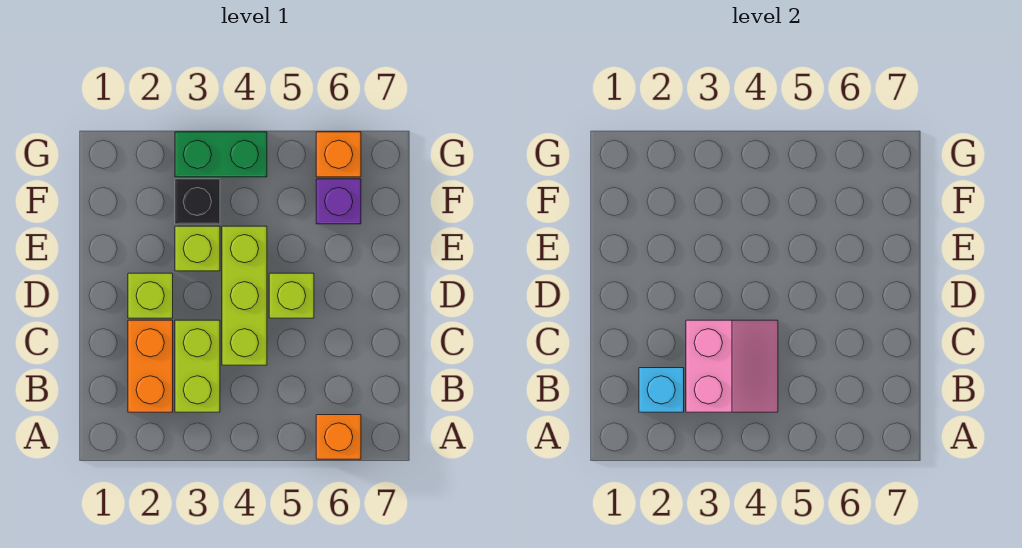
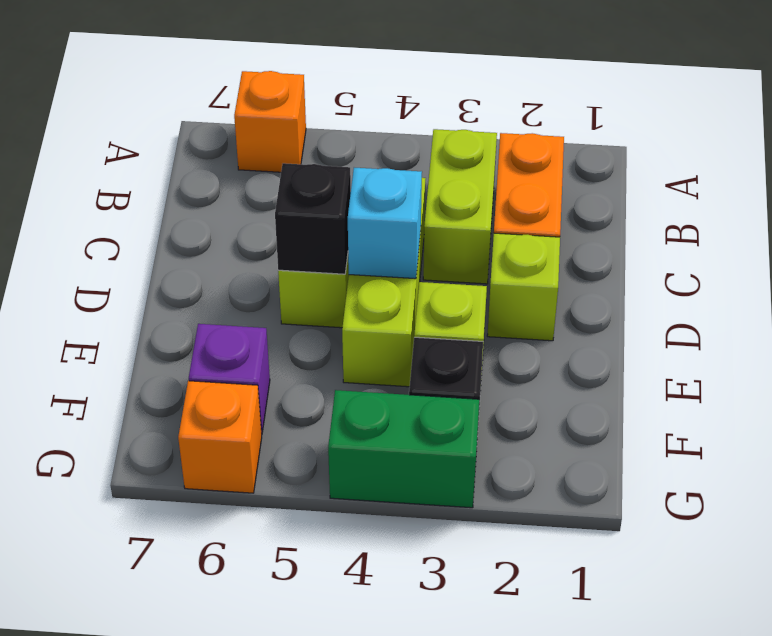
cyan 1x1 brick [639,368,684,412] -> cyan 1x1 brick moved to [348,168,422,279]
pink 2x2 slope [686,320,778,412] -> none
none -> black 1x1 brick [275,163,351,274]

